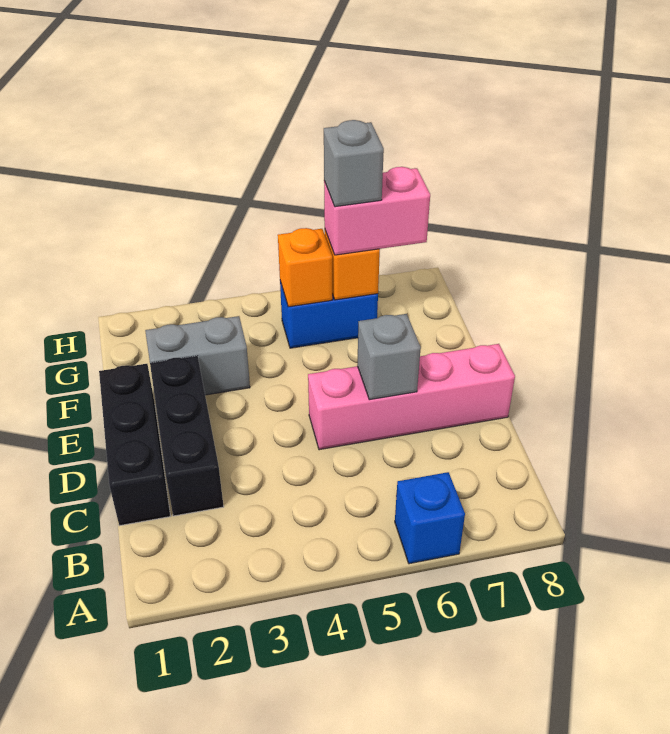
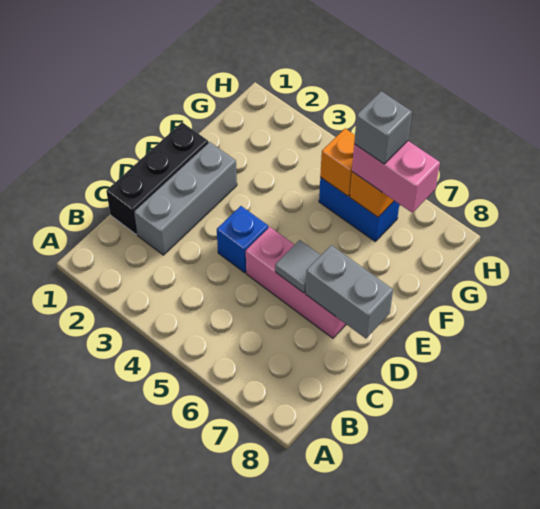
blue 1x1 brick [395,472,465,564] -> blue 1x1 brick moved to [217,206,268,273]
black 1x3 brick [150,356,224,516] -> grey 1x3 brick [134,142,237,255]
pink 1x4 brick [308,344,515,450] -> pink 1x3 brick [246,227,346,338]
grey 1x1 brick [357,314,421,400] -> grey 1x1 tile [275,240,321,293]
grey 1x2 brick [145,316,250,395] -> grey 1x2 brick moved to [305,245,393,339]

